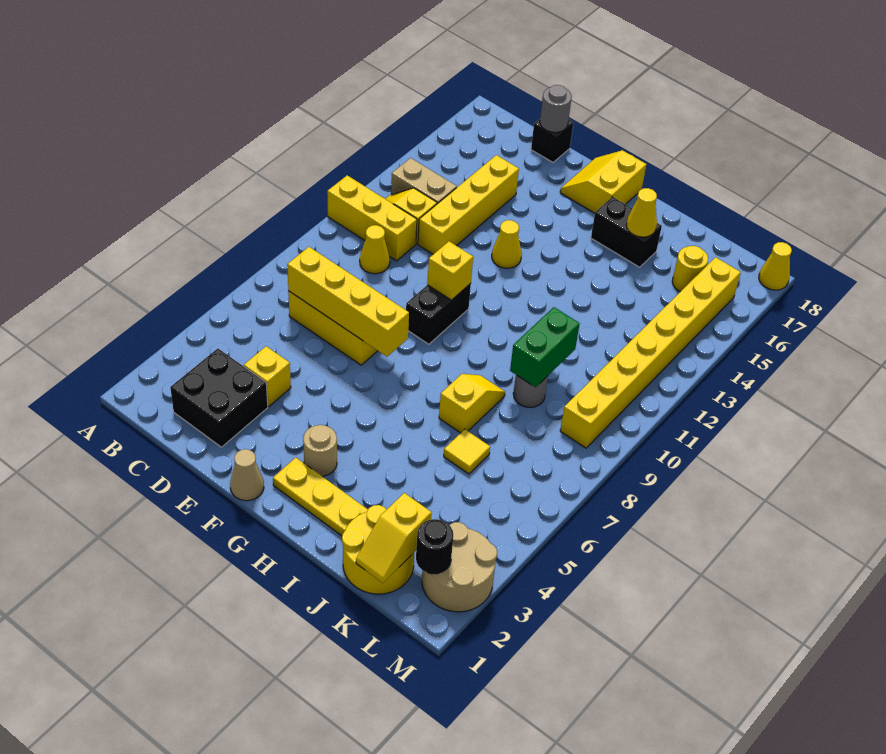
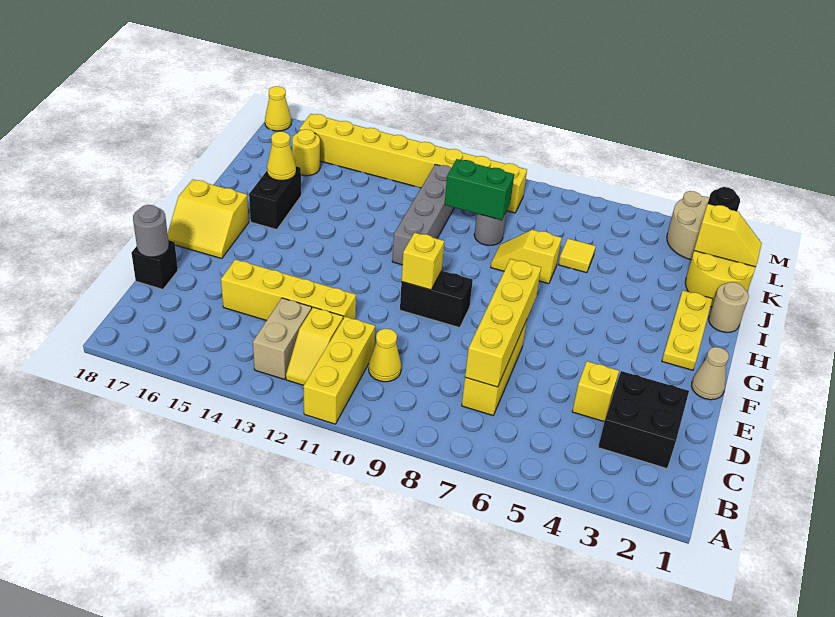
yellow 1x1 cone [492,220,522,268] -> none
tan 1x1 round brick [303,425,337,476] -> tan 1x1 round brick moved to [709,282,749,332]
none -> grey 1x4 brick [392,164,454,265]

